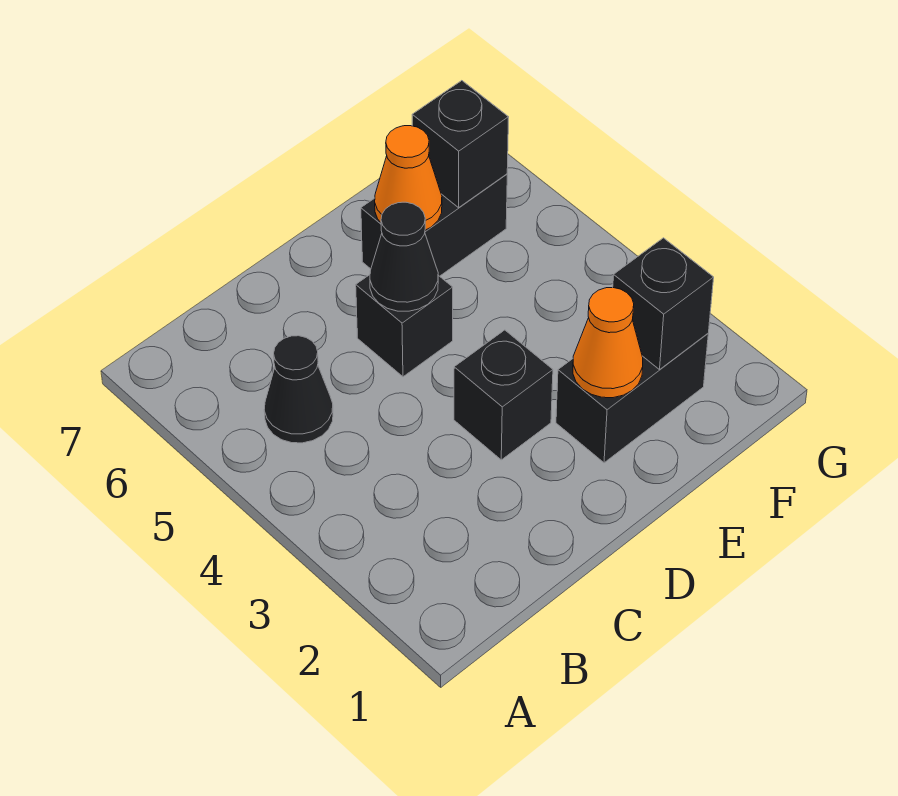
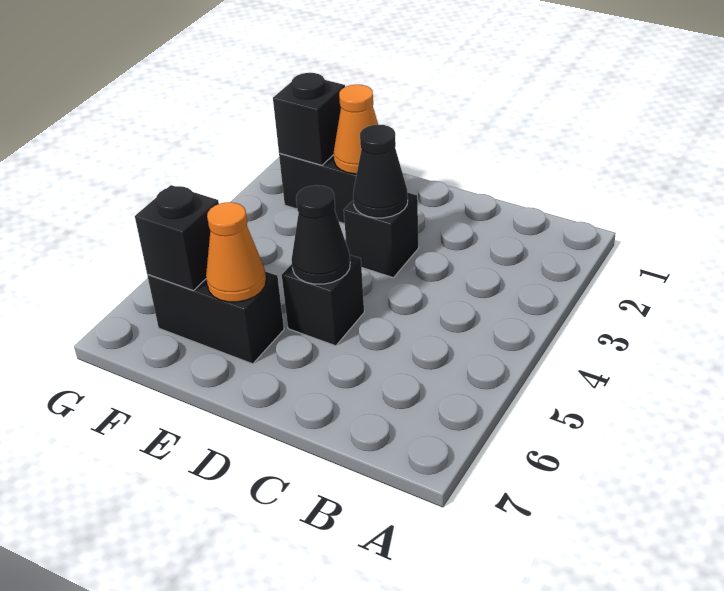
black 1x1 cone [264,336,333,443] -> black 1x1 cone moved to [353,124,408,218]

